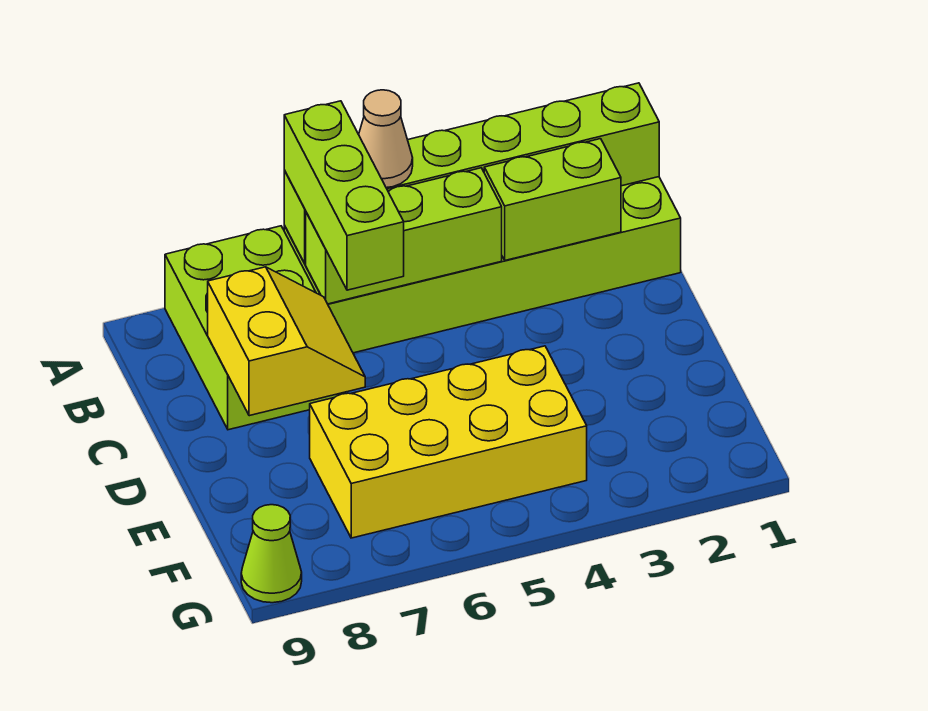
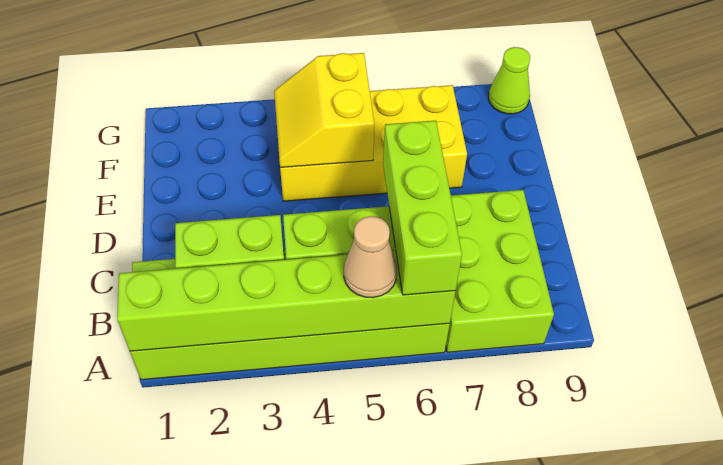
yellow 2x2 slope [208,267,365,416] -> yellow 2x2 slope moved to [274,53,374,167]

